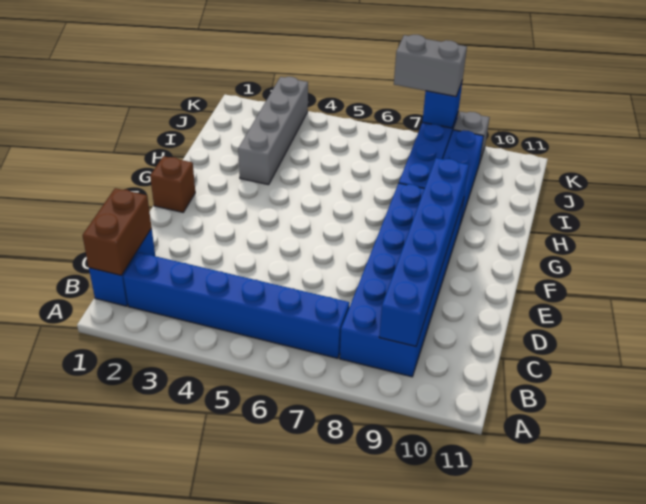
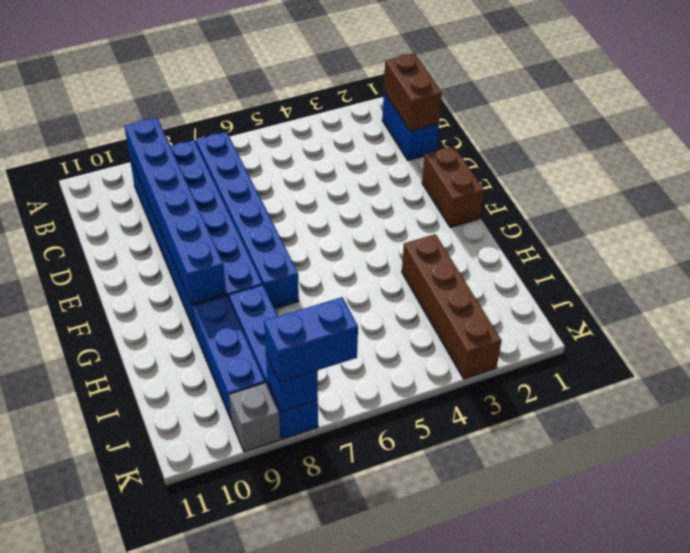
blue 1x6 brick [123,252,350,358] -> blue 1x6 brick turned to [196,132,299,309]
brown 1x1 brick [150,156,195,212] -> brown 1x2 brick [422,146,484,227]
grey 1x4 brick [238,77,308,185] -> brown 1x4 brick [402,234,502,379]
grey 1x2 brick [394,35,467,96] -> blue 1x2 brick [264,297,358,382]

